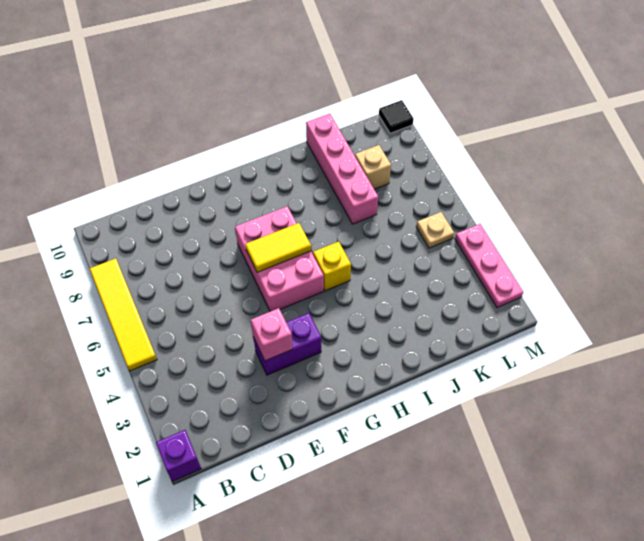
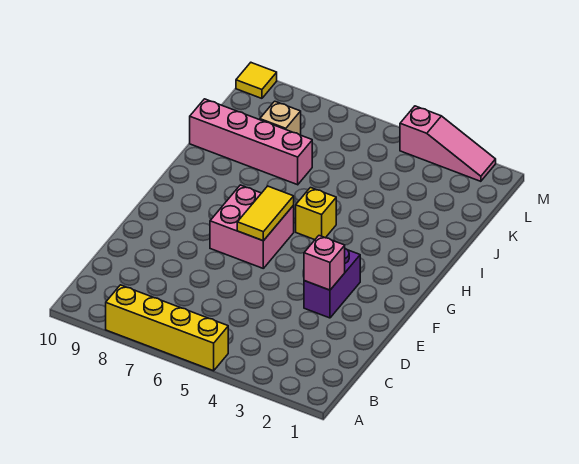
purple 1x1 brick [156,430,201,481] -> none
yellow 1x4 tile [90,259,157,371] -> yellow 1x4 brick [106,285,228,371]
pink 2x3 brick [235,206,324,312] -> pink 2x2 brick [210,185,294,268]
tan 1x1 plate [416,212,454,248] -> none
pink 1x3 plate [455,224,523,308] -> pink 1x3 slope [400,106,496,181]
black 1x1 tile [379,100,413,133] -> yellow 1x1 tile [236,63,277,98]

